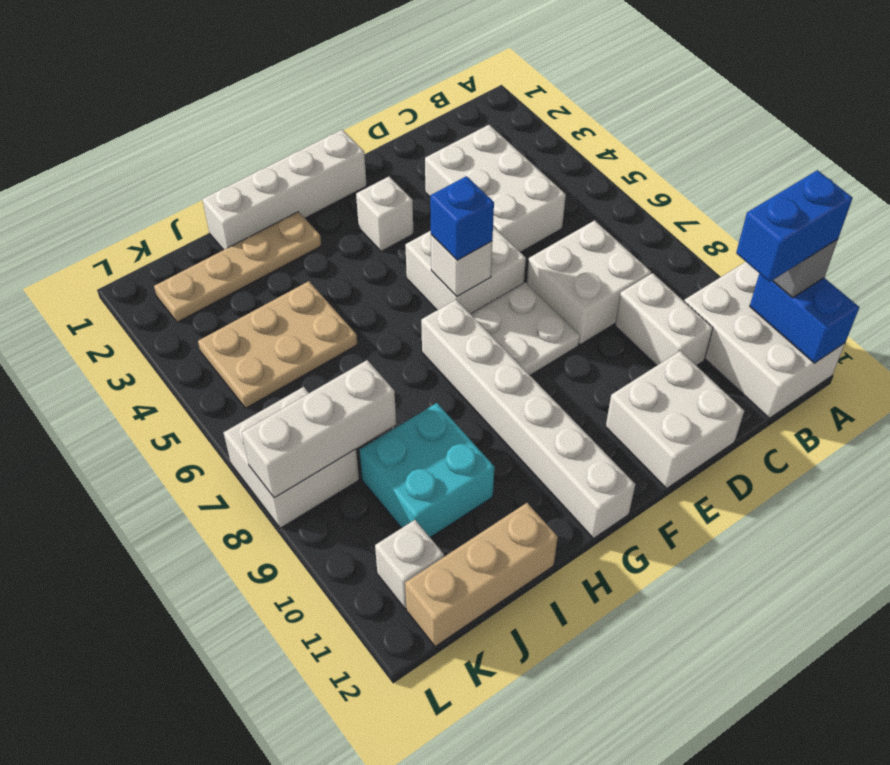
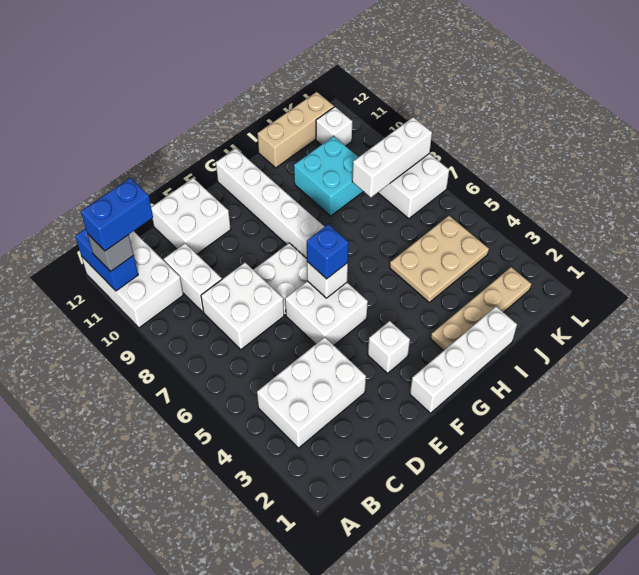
white 2x3 brick [425,125,566,252] -> white 2x3 brick turned to [257,337,366,448]

